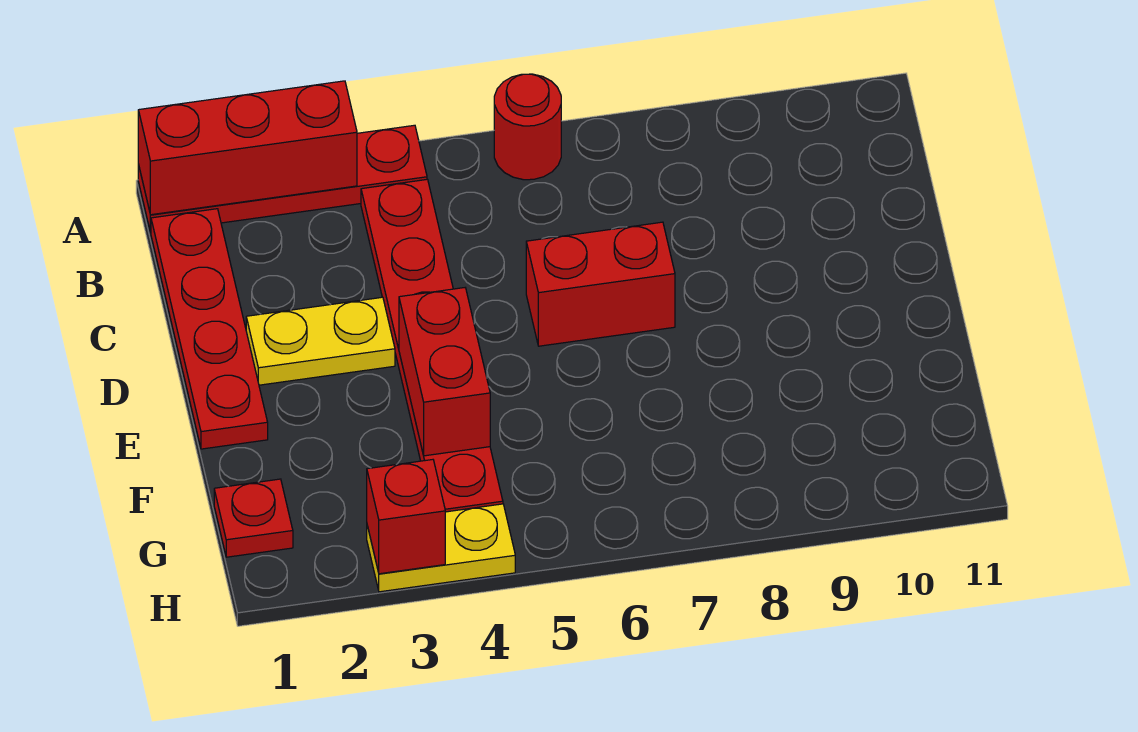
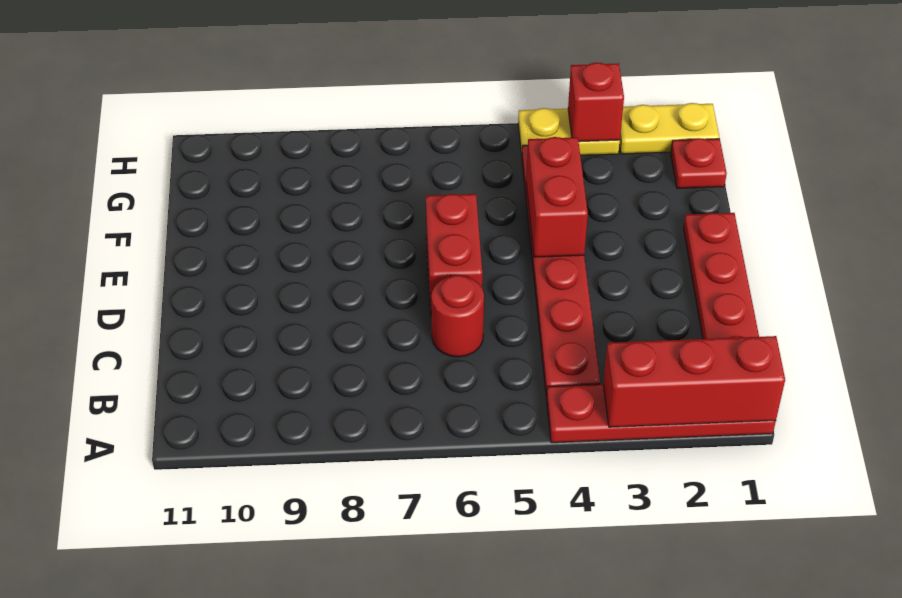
red 1x1 round brick [494,74,561,180] -> red 1x1 round brick moved to [431,275,484,357]
yellow 1x2 plate [246,297,395,385] -> yellow 1x2 plate moved to [619,103,719,154]
red 1x2 brick [526,222,675,346] -> red 1x2 brick turned to [426,194,482,316]

